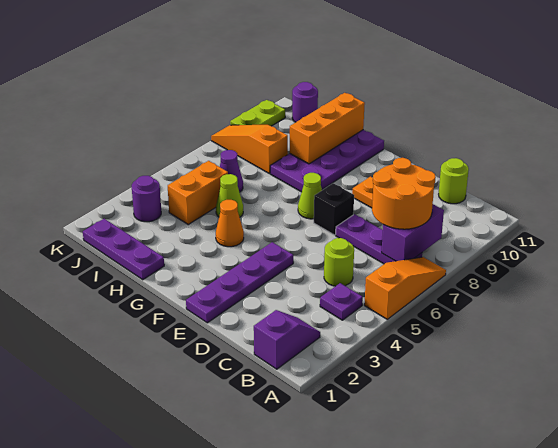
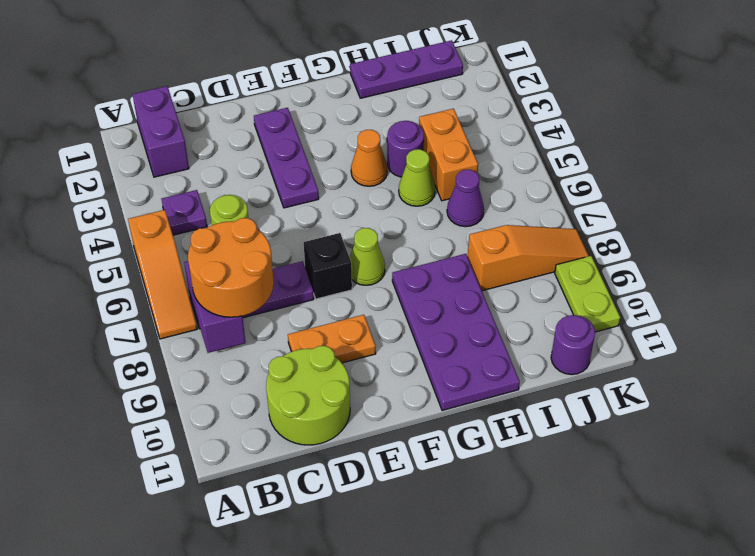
purple 1x2 slope [254,310,320,369] -> purple 1x2 brick [132,86,189,177]
lime 1x1 round brick [439,158,469,204] -> lime 2x2 round brick [266,346,350,445]
purple 1x4 plate [186,242,293,323] -> purple 1x3 plate [254,108,319,208]
orange 1x3 brick [290,93,365,164] -> none
purple 1x1 round brick [132,176,161,222] -> purple 1x1 round brick moved to [387,121,424,177]

